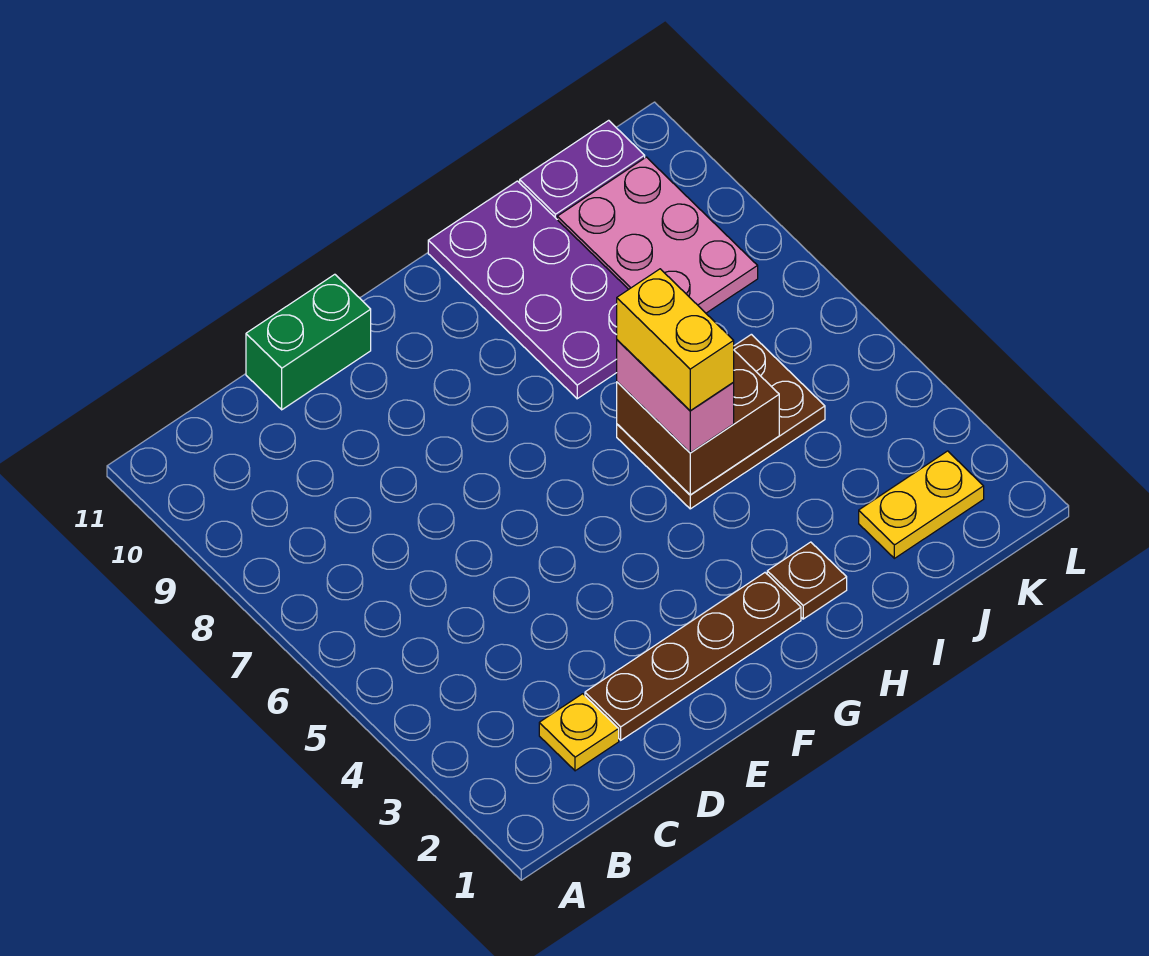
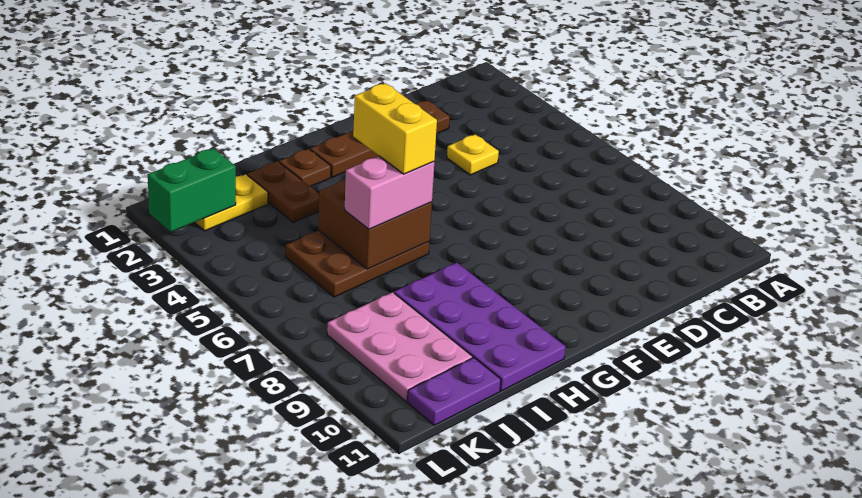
yellow 1x1 plate [539,694,619,771] -> yellow 1x1 plate moved to [447,134,499,175]
green 1x2 brick [246,274,371,410] -> green 1x2 brick moved to [148,148,236,232]
pink 1x2 brick [617,340,734,453] -> pink 1x2 brick turned to [345,156,434,229]
none -> brown 1x2 plate [248,161,319,223]

